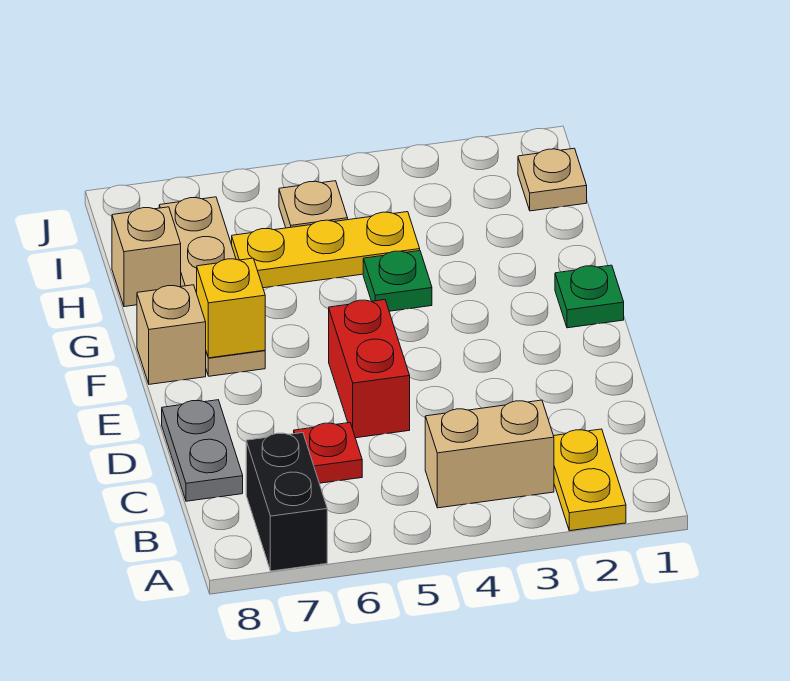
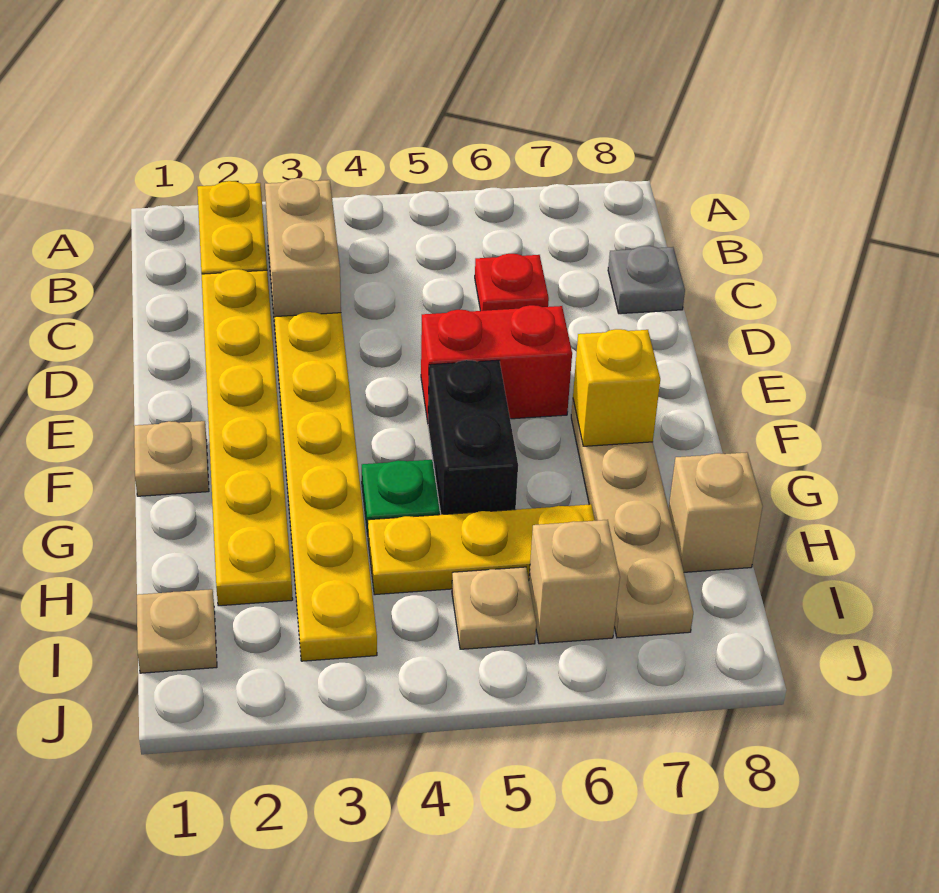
black 1x2 brick [246,433,327,571] -> black 1x2 brick moved to [428,360,518,515]
tan 1x2 brick [425,400,554,508] -> tan 1x2 brick turned to [265,178,341,326]
none -> yellow 1x6 plate [202,269,293,606]
grey 1x2 plate [162,400,243,501] -> grey 1x1 plate [608,246,685,314]
none -> yellow 1x6 plate [274,312,377,661]
red 1x2 brick [329,300,410,438] -> red 1x2 brick turned to [421,305,572,422]
green 1x1 plate [555,265,624,328] -> tan 1x1 plate [134,421,209,496]
tan 1x1 brick [137,285,206,384] -> tan 1x1 brick moved to [529,520,620,644]

